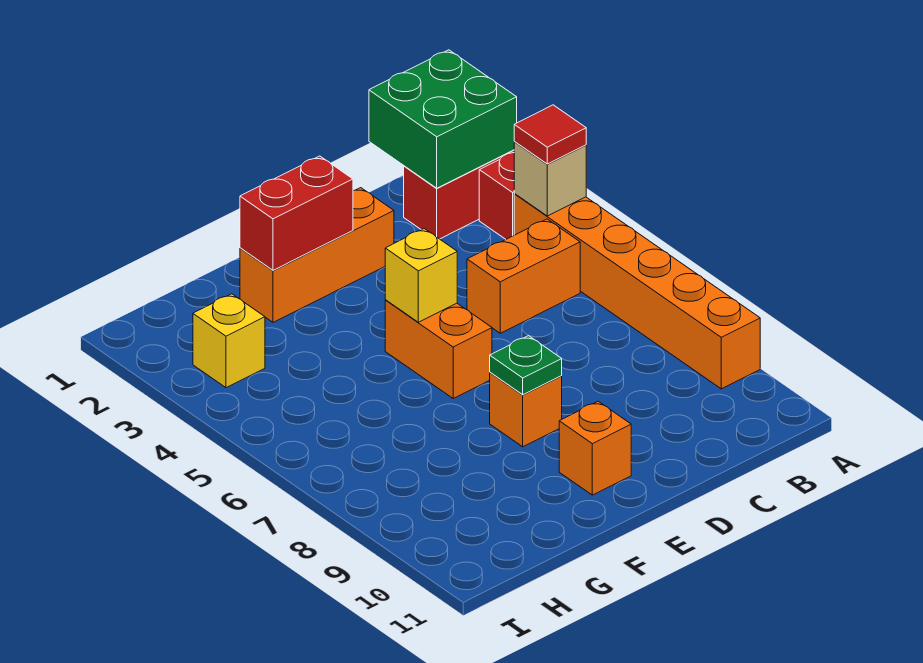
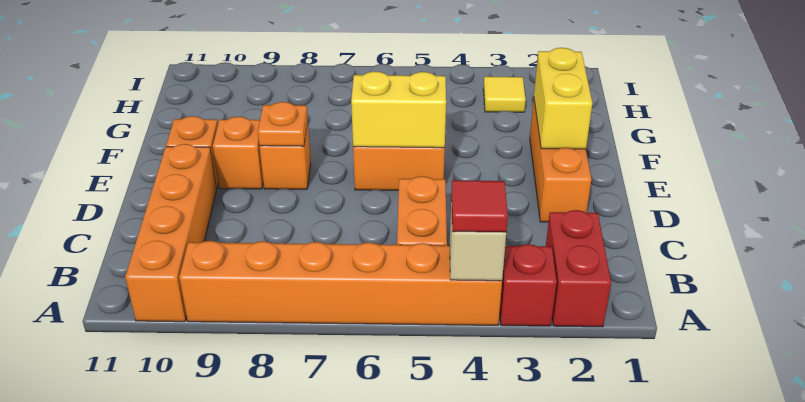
green 2x2 brick [369,50,517,188] -> none
none -> orange 1x4 brick [125,144,216,322]
red 1x2 brick [240,156,353,270] -> yellow 1x2 brick [534,48,592,149]
yellow 1x1 brick [385,229,457,322] -> yellow 1x2 brick [351,71,446,148]
green 1x1 plate [490,336,562,395] -> orange 1x1 plate [258,102,308,146]
none -> orange 1x1 brick [213,117,263,189]
yellow 1x1 brick [193,294,265,388] -> yellow 1x1 tile [483,77,526,112]

